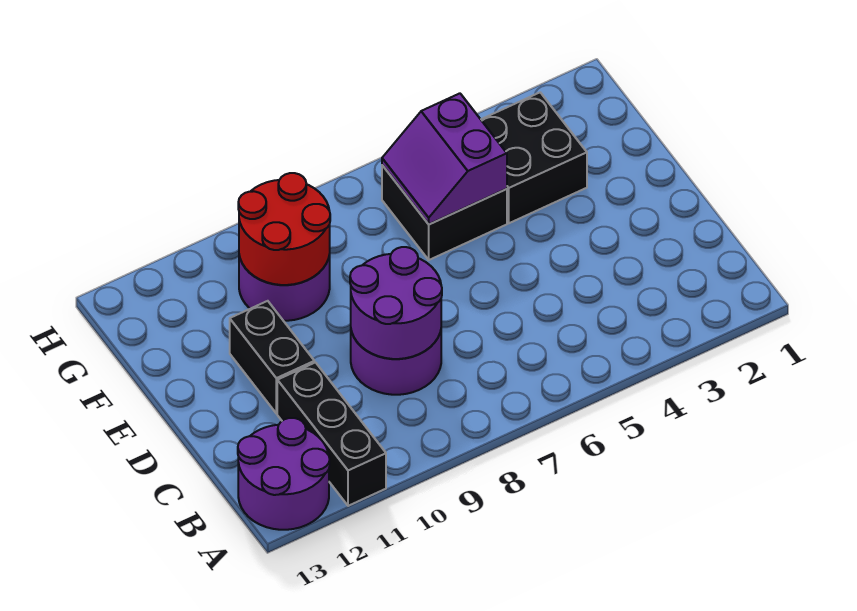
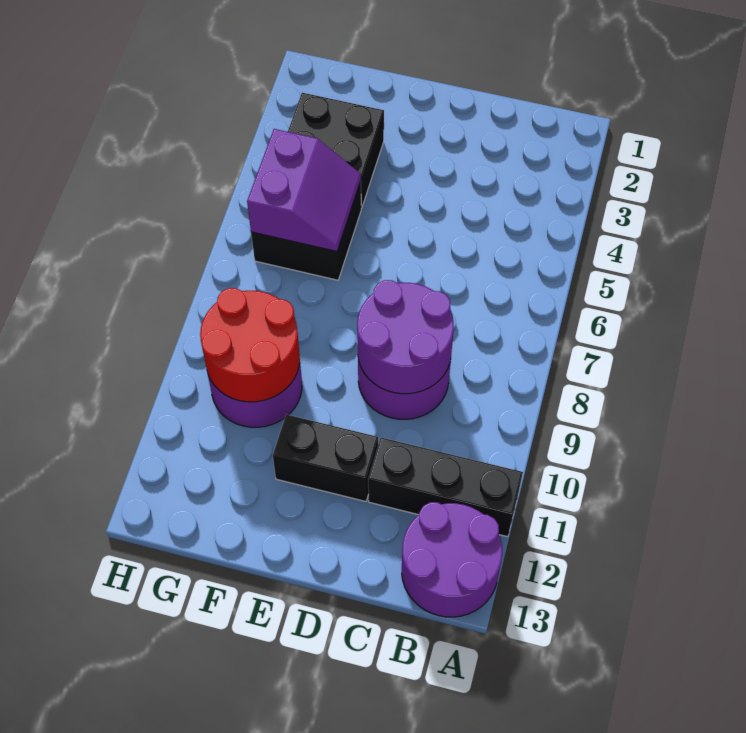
purple 2x2 slope [382,93,507,224] -> purple 2x2 slope turned to [247,129,361,251]

